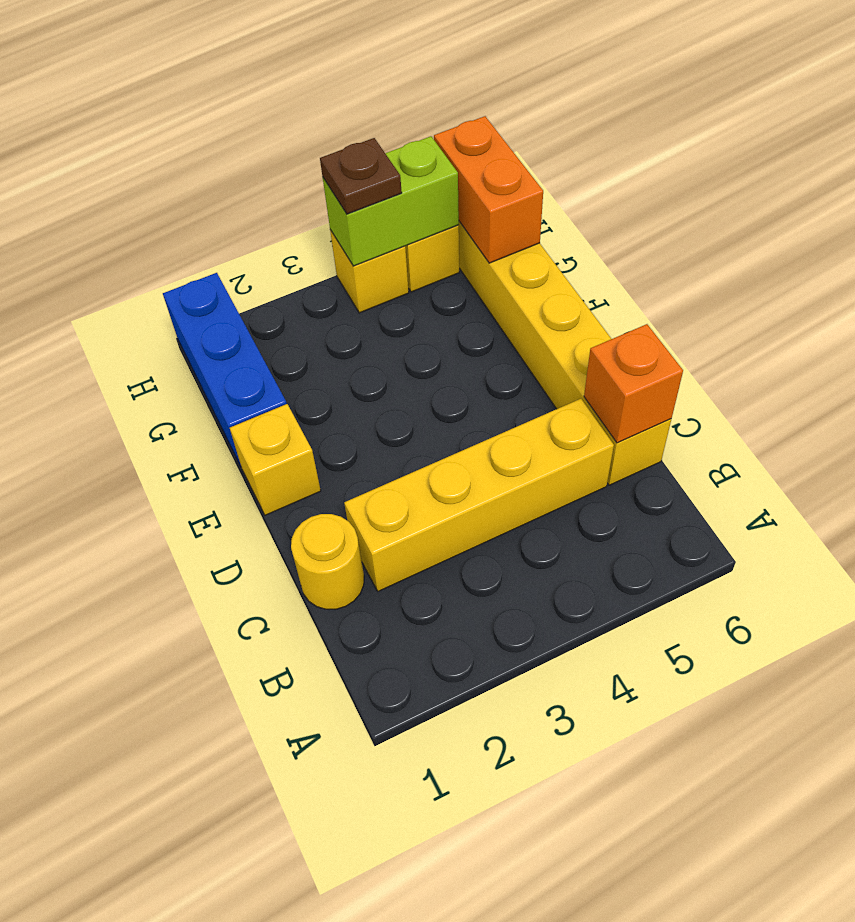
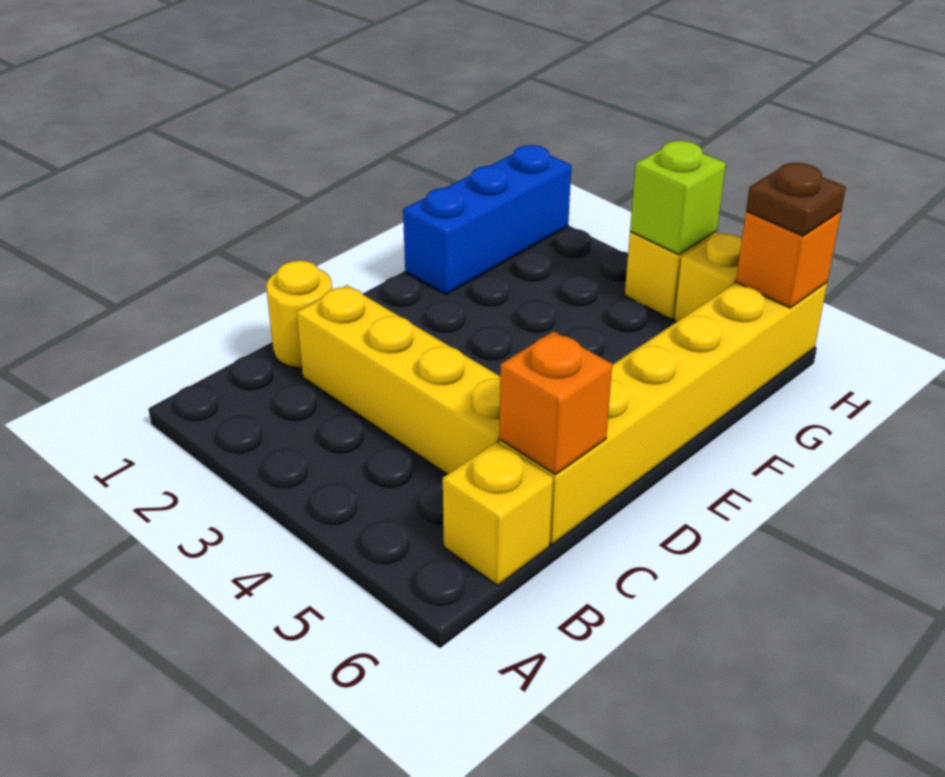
yellow 1x1 brick [230,404,321,515] -> yellow 1x1 brick moved to [443,442,553,585]
orange 1x2 brick [434,116,543,263] -> orange 1x1 brick [736,211,841,308]
lime 1x2 brick [323,136,459,266] -> lime 1x1 brick [630,141,726,255]
brown 1x1 plate [320,138,402,214] -> brown 1x1 plate moved to [746,163,846,236]

